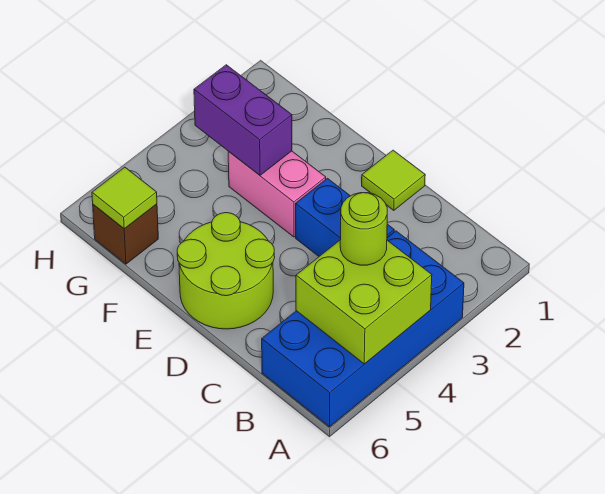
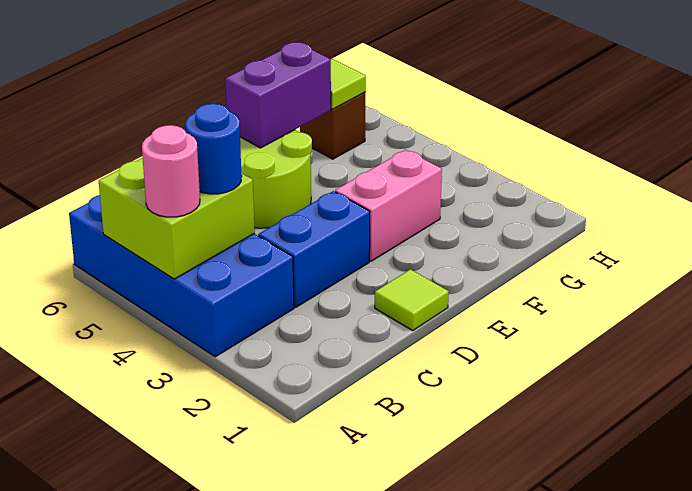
none -> pink 1x1 round brick [142,125,200,217]
lime 1x1 round brick [340,193,387,265] -> blue 1x1 round brick [185,104,242,194]
purple 1x2 brick [194,65,292,175] -> purple 1x2 brick moved to [225,42,331,148]

